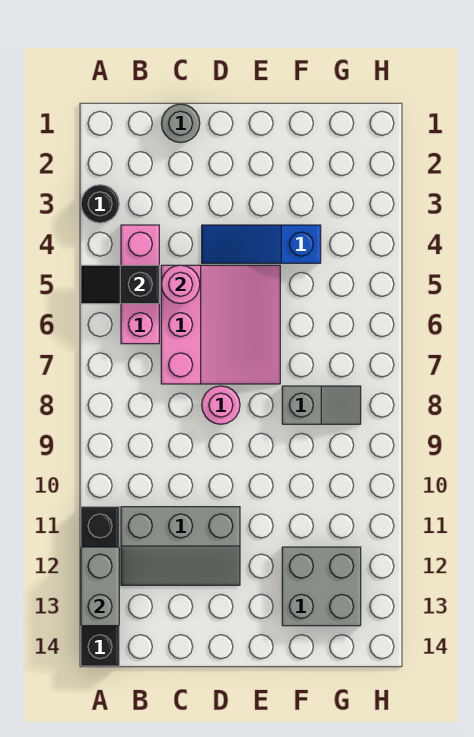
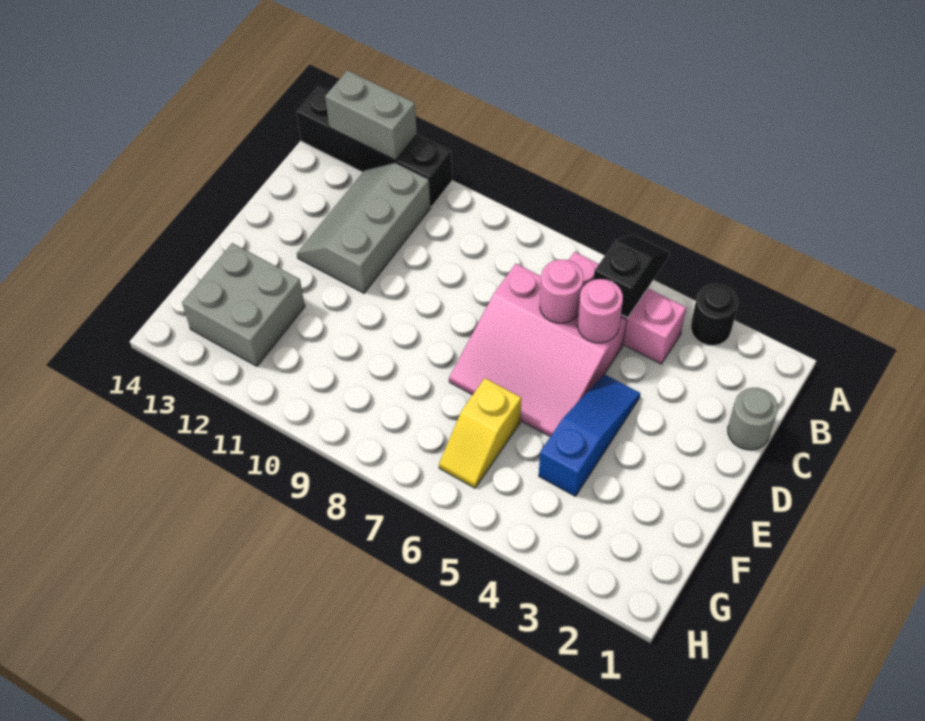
pink 1x1 round brick [202,386,240,424] -> pink 1x1 round brick moved to [540,259,584,323]
none -> yellow 1x2 slope [439,378,521,488]
grey 1x2 slope [282,386,361,424] -> none

